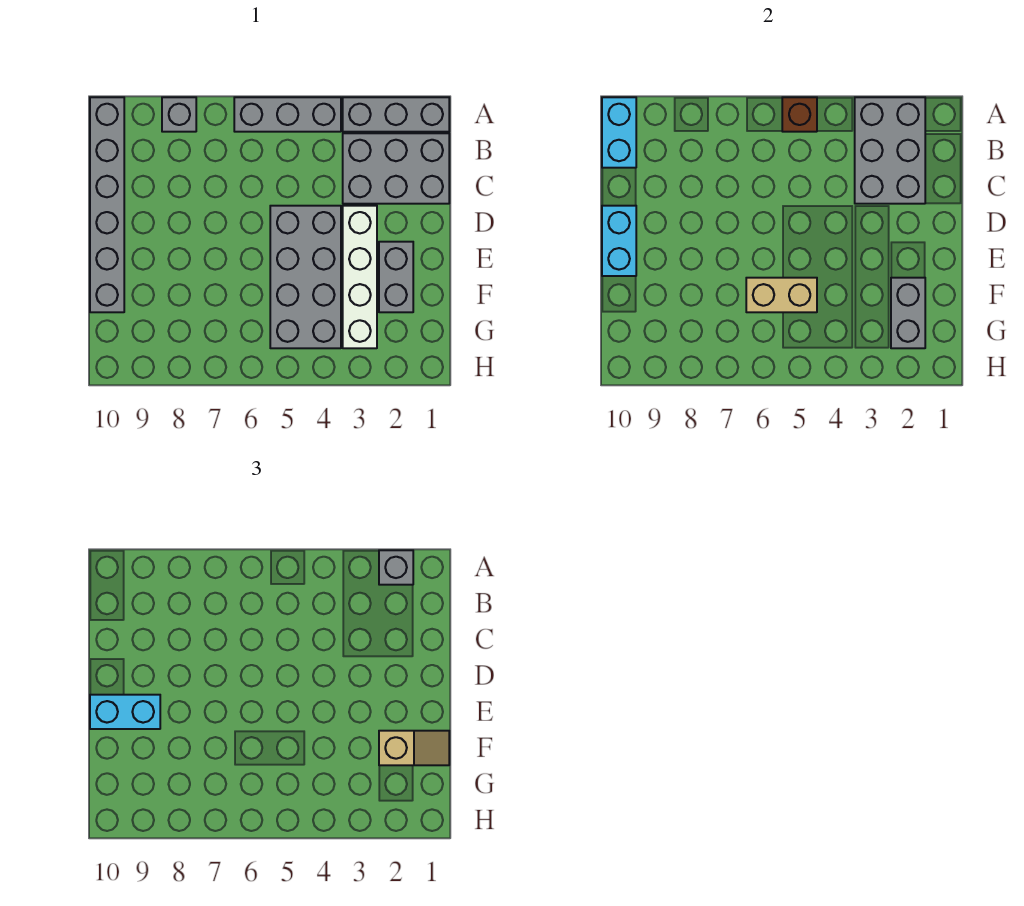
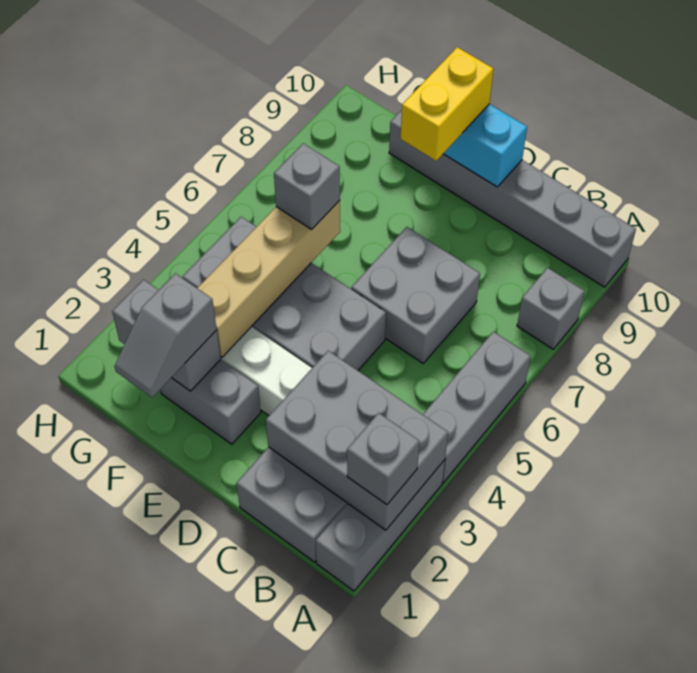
brown 1x1 brick [782,97,817,132] -> none
cyan 1x2 brick [602,97,636,168] -> none
none -> grey 2x2 brick [351,227,480,363]
cyan 1x2 brick [90,695,160,729] -> yellow 1x2 brick [401,47,494,161]
tan 1x2 slope [379,731,449,765] -> grey 1x2 slope [115,273,217,397]
tan 1x2 brick [746,278,817,312] -> tan 1x4 brick [198,200,340,357]
none -> grey 1x1 brick [274,143,340,229]

